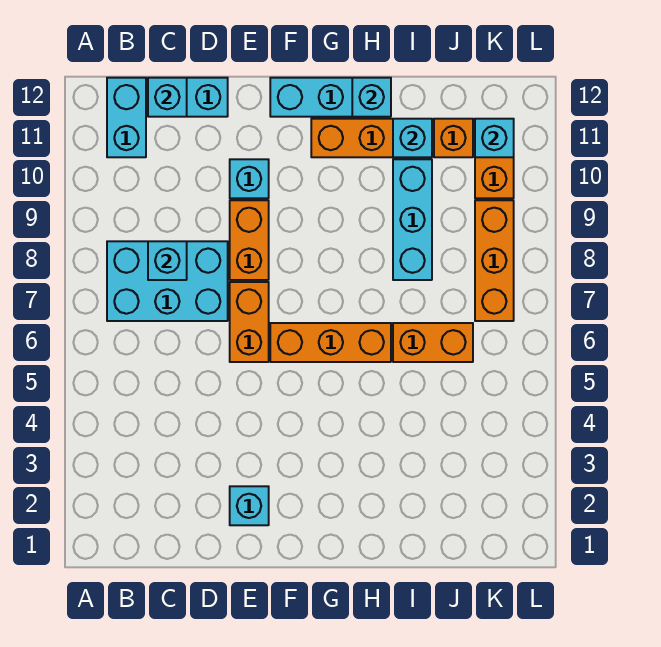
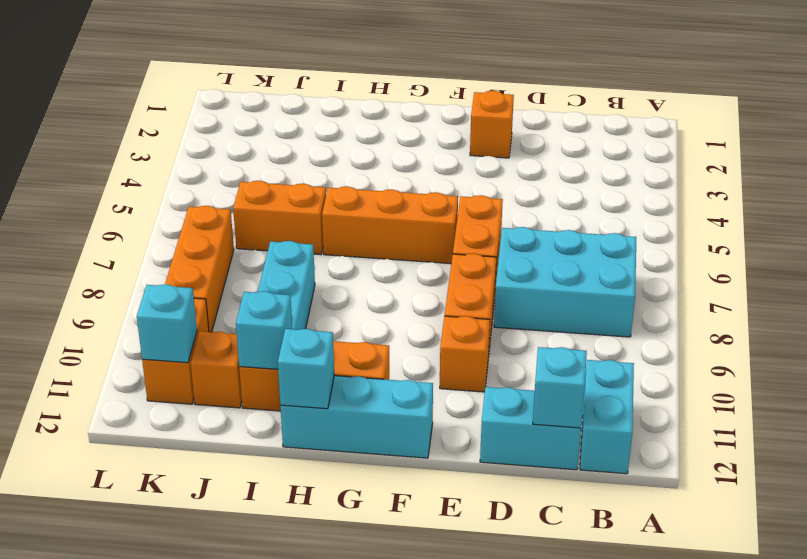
cyan 1x1 brick [148,241,187,280] -> none
cyan 1x1 brick [230,486,269,525] -> orange 1x1 brick [470,91,514,158]
cyan 1x1 brick [230,159,269,198] -> orange 1x1 brick [440,316,490,392]

